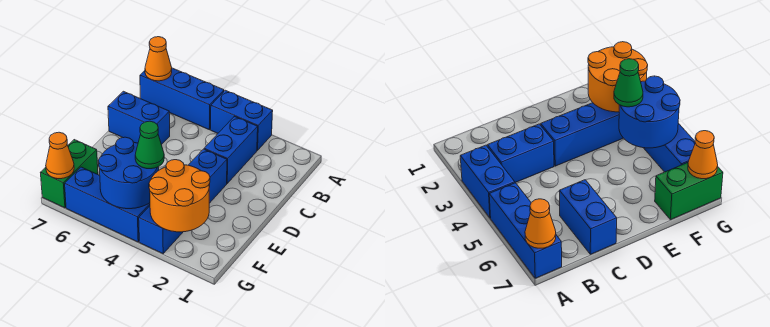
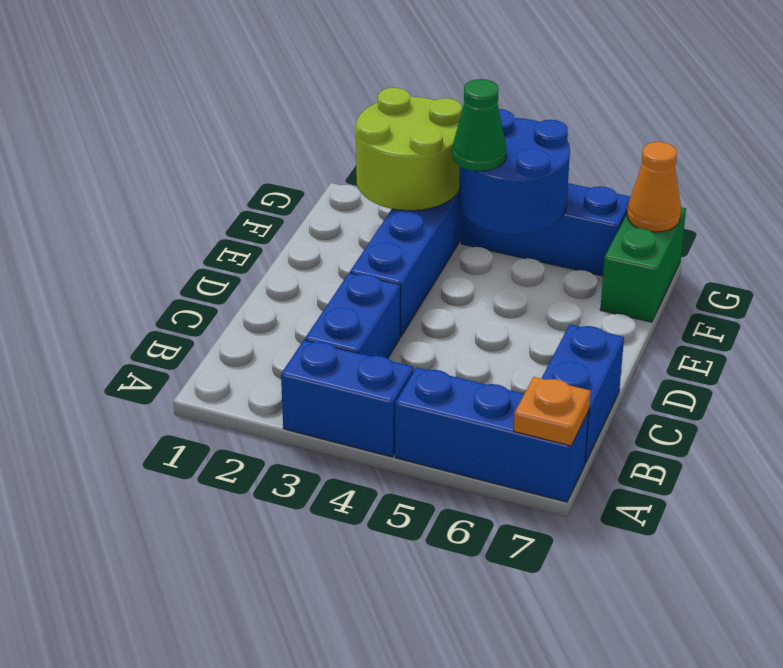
orange 1x1 cone [145,37,172,81] -> orange 1x1 plate [514,377,590,446]
blue 1x2 brick [108,91,170,145] -> blue 1x2 brick turned to [541,324,624,463]
orange 2x2 round brick [149,160,210,232] -> lime 2x2 round brick [356,88,462,211]

